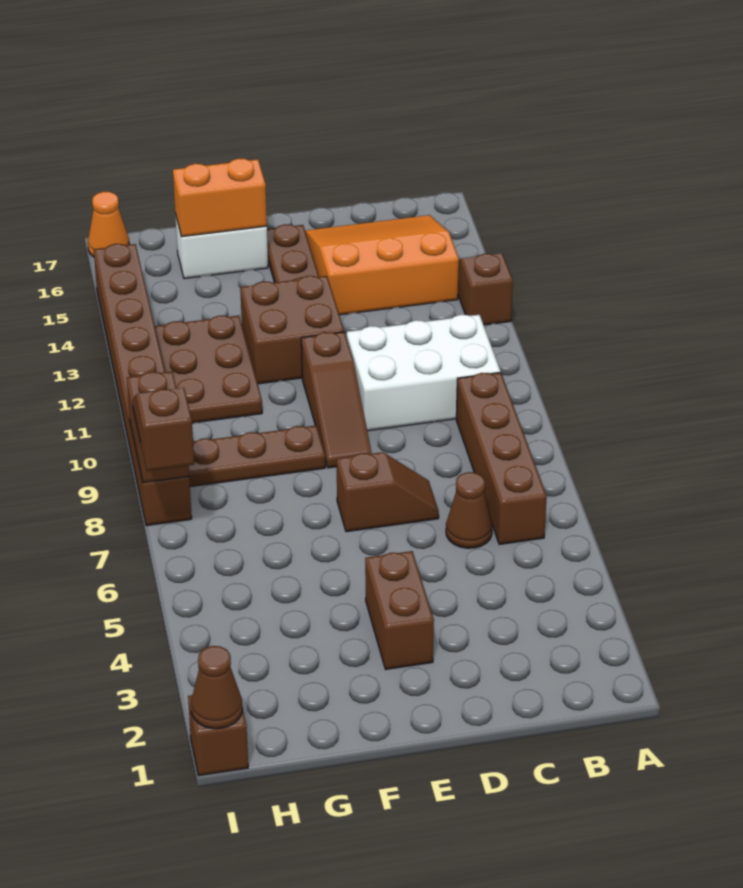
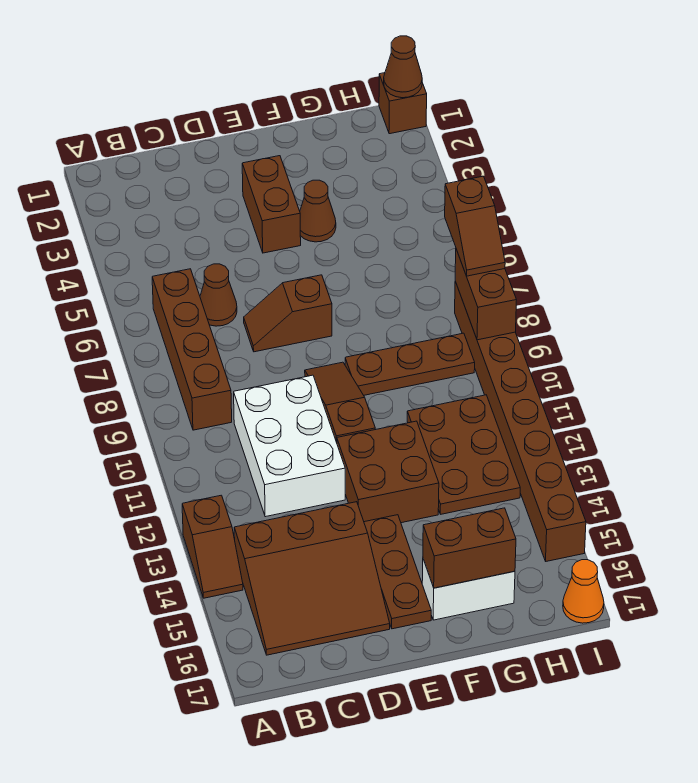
white 2x3 brick [347,315,501,431] -> white 2x3 brick turned to [234,375,345,517]
orange 3x3 slope [305,215,459,315] -> brown 3x3 slope [234,502,390,655]
none -> brown 1x1 cone [300,180,336,242]
orange 1x2 brick [173,159,267,237] -> brown 1x2 brick [423,508,516,588]

